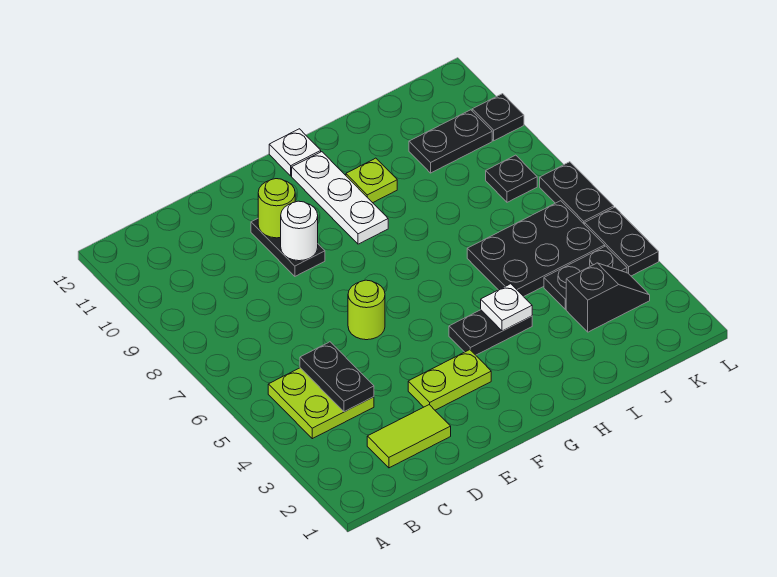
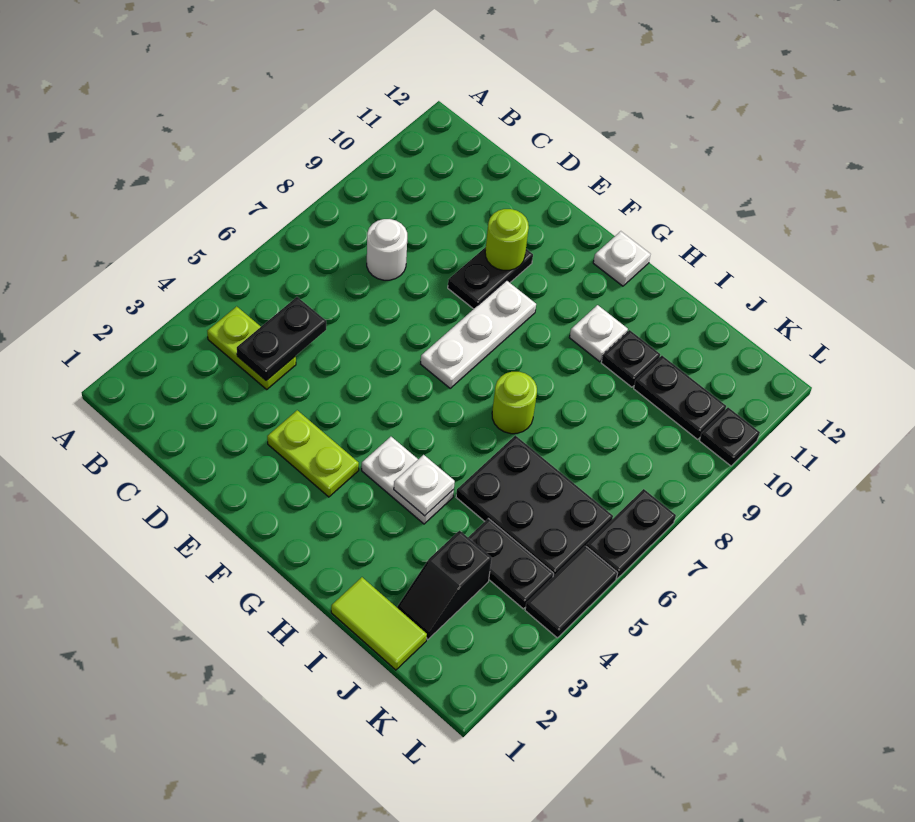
lime 2x2 plate [268,368,374,439] -> lime 1x2 plate [207,306,296,389]
lime 1x2 tile [367,405,451,468] -> lime 1x2 tile moved to [331,577,427,670]
lime 1x1 round brick [348,280,385,340] -> lime 1x1 round brick moved to [492,372,537,434]
white 1x1 round brick [281,201,318,261] -> white 1x1 round brick moved to [367,219,407,280]
black 1x2 plate [449,310,532,355] -> white 1x2 plate [362,437,454,524]
white 1x3 plate [292,152,388,244] -> white 1x3 plate moved to [421,280,536,388]
lime 1x1 plate [346,158,397,203] -> white 1x1 plate [569,305,628,362]
black 1x2 slope [566,263,650,332] -> black 1x2 slope turned to [397,531,492,640]
black 1x1 plate [486,155,537,202] -> black 1x1 plate moved to [601,330,660,387]
black 1x2 plate [585,207,659,276] -> black 1x2 tile [525,546,618,638]

